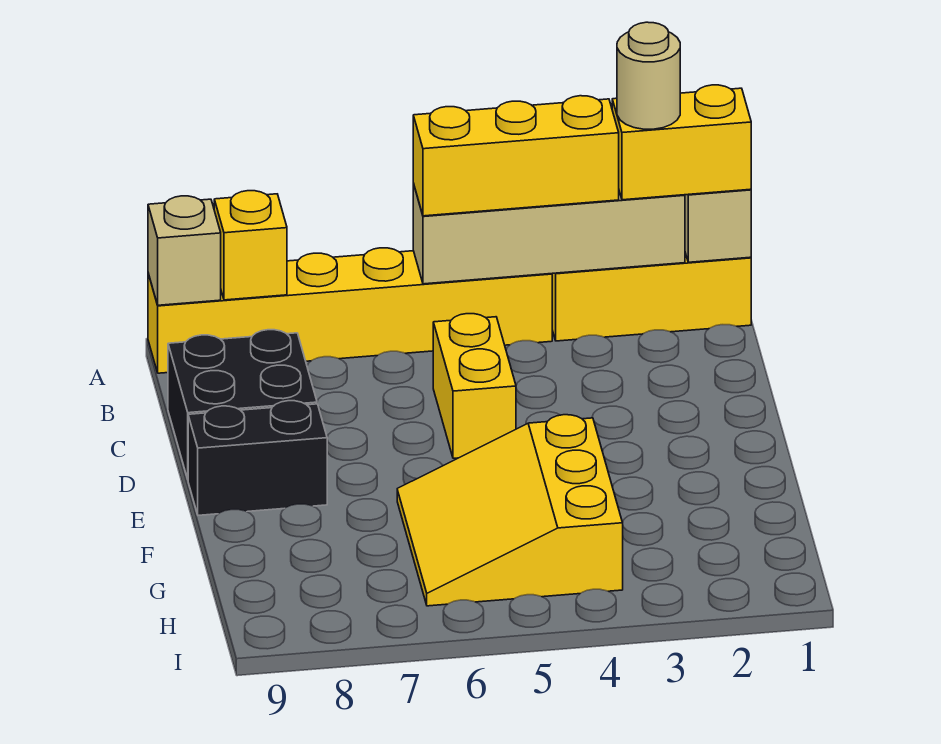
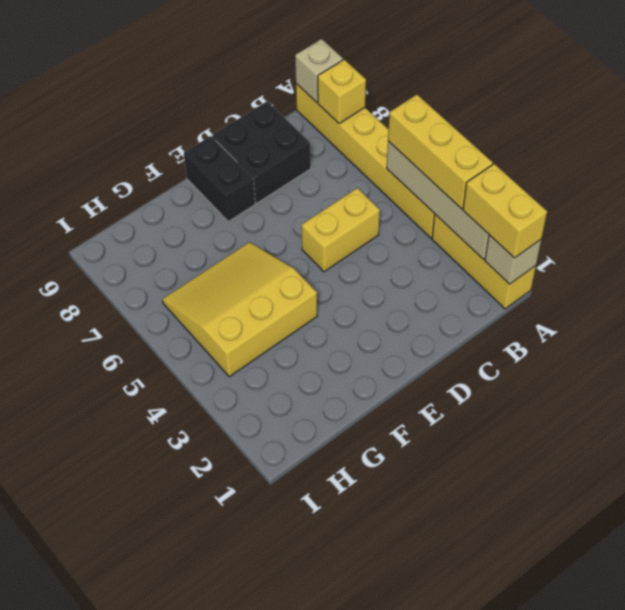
tan 1x1 round brick [617,22,680,129] -> none

